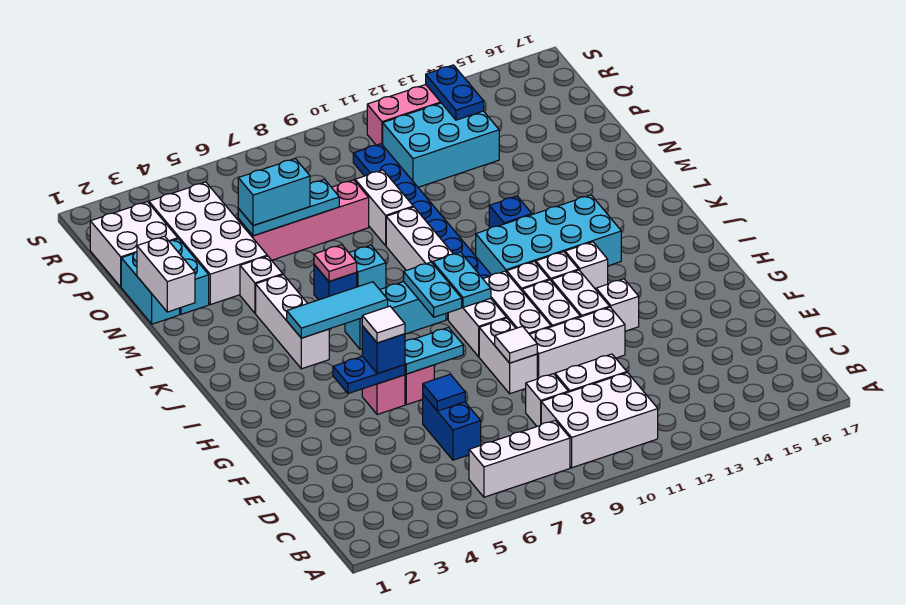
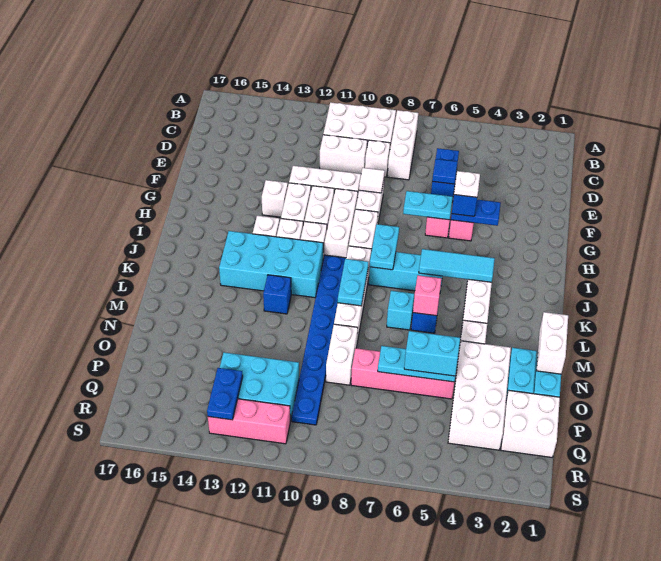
white 1x3 brick [469,421,570,497] -> white 1x3 brick turned to [387,110,418,180]
white 1x1 tile [362,306,405,343] -> white 1x1 plate [454,171,480,197]
cyan 1x2 plate [433,252,491,307] -> cyan 1x2 plate moved to [338,259,368,306]
pink 1x1 plate [314,245,357,281] -> pink 1x1 brick [413,275,441,316]

